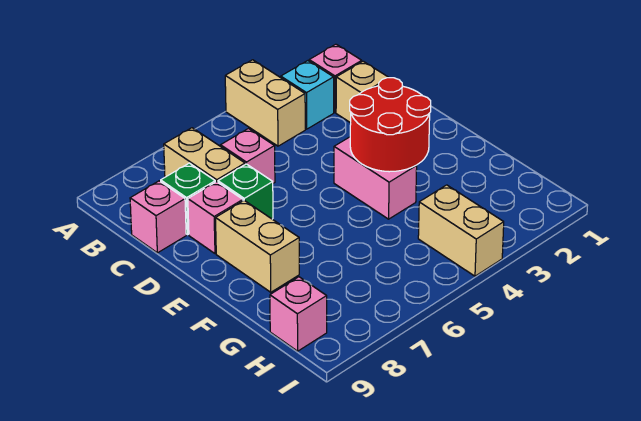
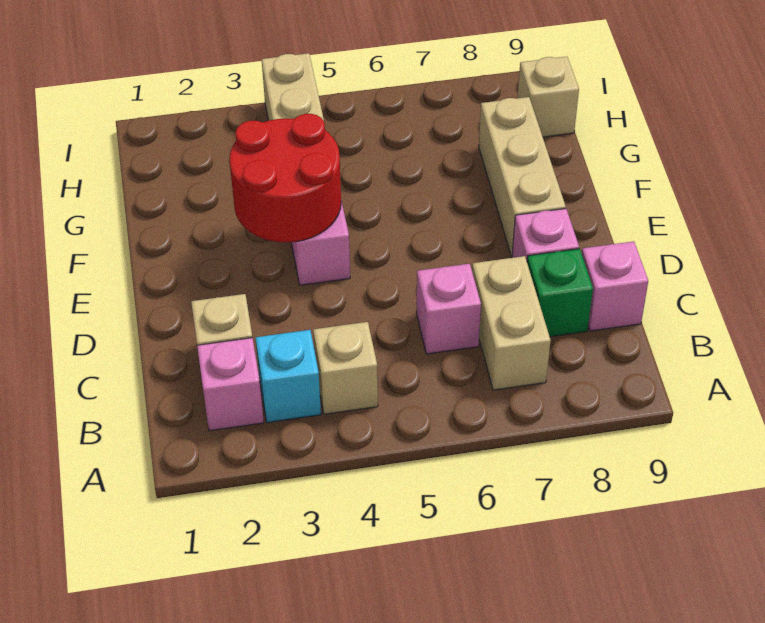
tan 1x2 brick [225,60,305,146] -> tan 1x1 brick [313,322,378,414]
green 1x1 brick [218,164,273,219] -> none
tan 1x2 brick [216,200,299,292] -> tan 1x3 brick [479,97,566,257]
pink 1x1 brick [270,277,327,351] -> tan 1x1 brick [518,57,579,137]

